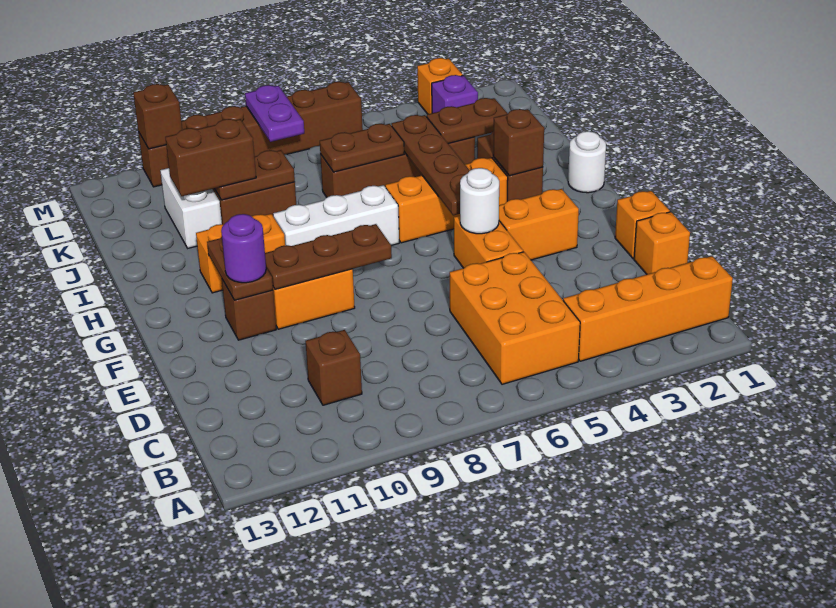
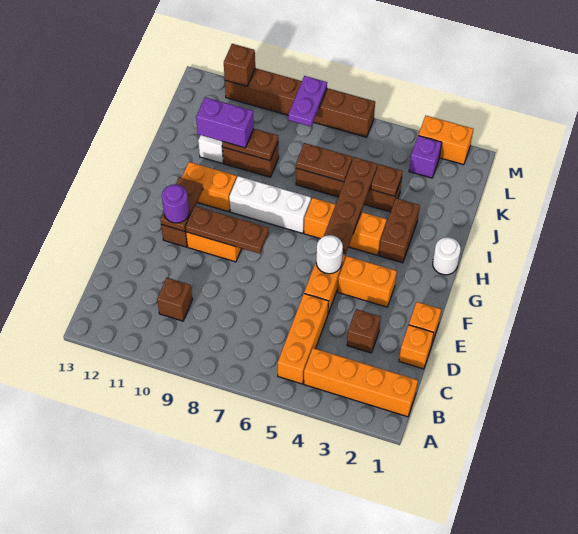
orange 2x3 brick [450,252,580,384] -> orange 1x3 brick [278,294,328,384]
brown 1x1 brick [493,109,544,176] -> brown 1x1 brick moved to [347,309,381,353]
brown 1x2 plate [427,98,508,144] -> brown 1x1 plate [371,164,403,196]
brown 1x2 brick [165,119,256,196] -> purple 1x2 brick [196,97,254,148]
orange 1x1 brick [417,58,463,114] -> orange 1x2 brick [418,116,473,165]

